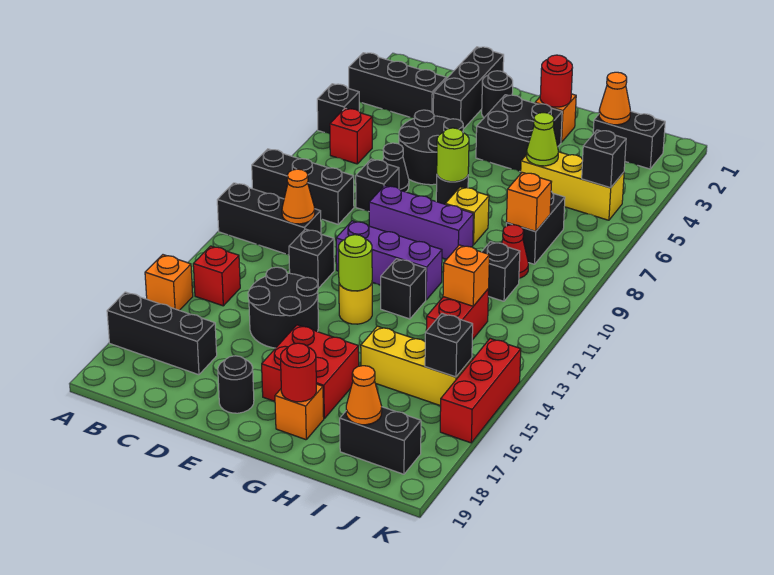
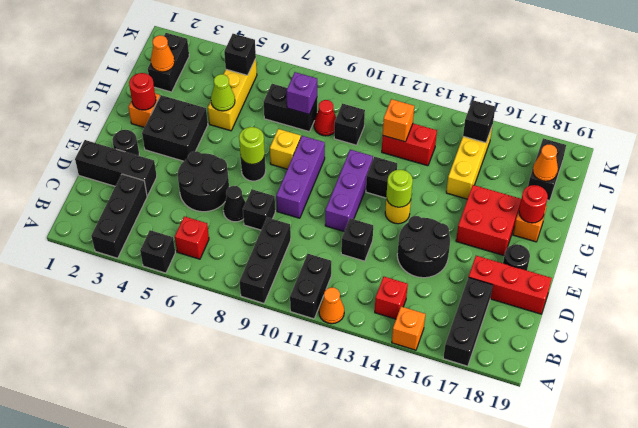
black 1x3 brick [217,183,321,255] -> black 1x2 brick [290,254,331,319]
orange 1x1 cone [282,169,315,224] -> orange 1x1 cone moved to [319,288,344,324]
orange 1x1 brick [506,172,551,231] -> purple 1x1 brick [287,72,317,115]
red 1x3 brick [440,339,521,443] -> red 1x3 brick moved to [469,256,552,314]

